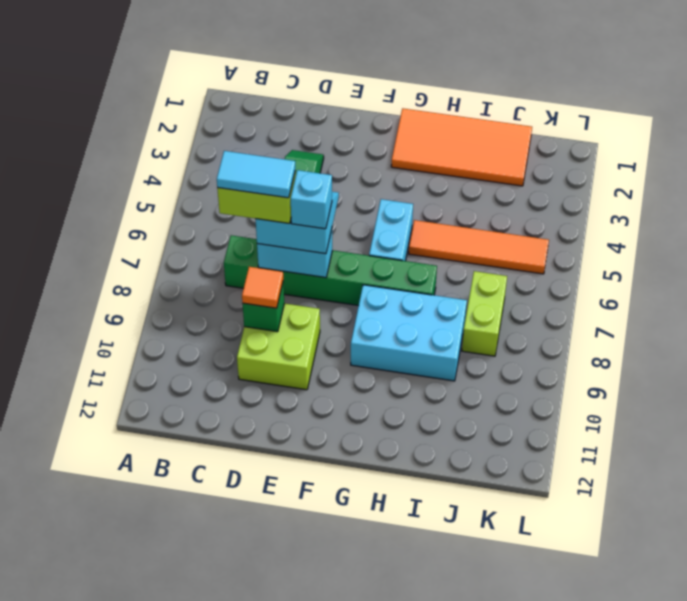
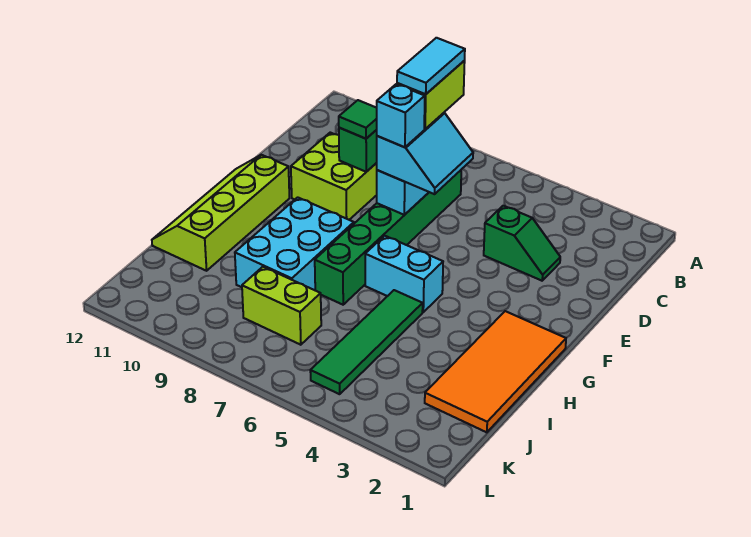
orange 1x1 tile [242,267,283,308] -> green 1x1 tile [339,100,377,139]
none -> lime 2x4 slope [152,155,289,271]
orange 1x4 tile [409,220,549,274] -> green 1x4 tile [310,290,423,394]

